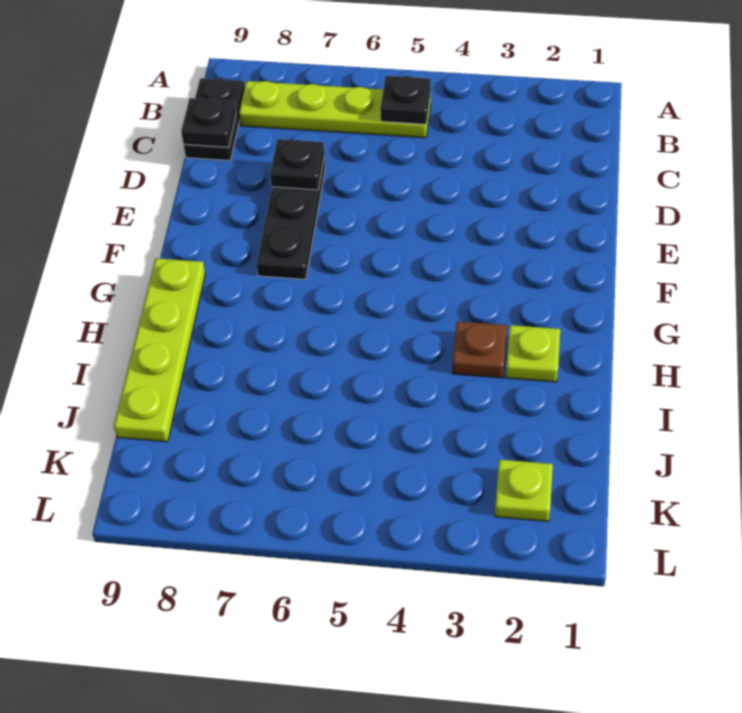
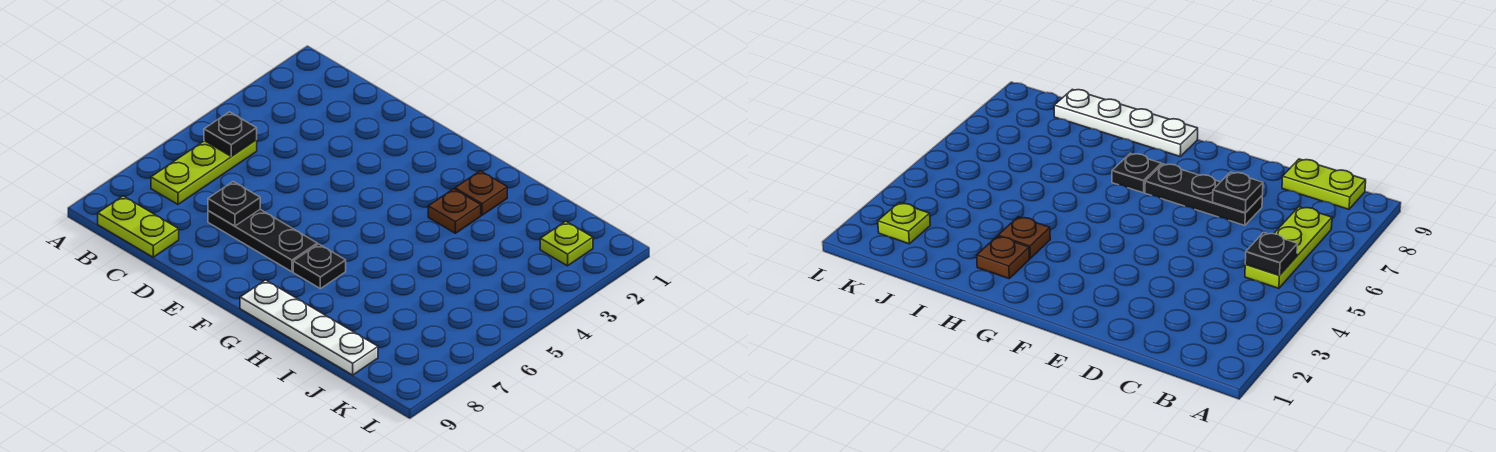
lime 1x4 plate [239,81,431,138] -> lime 1x3 plate [151,140,257,204]
black 1x2 plate [184,78,245,161] -> lime 1x2 plate [98,196,179,257]
black 1x1 plate [181,98,236,147] -> black 1x1 plate moved to [293,244,346,289]
lime 1x4 plate [114,258,205,442] -> white 1x4 plate [240,280,378,375]
lime 1x1 plate [506,325,560,382] -> brown 1x1 plate [455,171,507,215]

